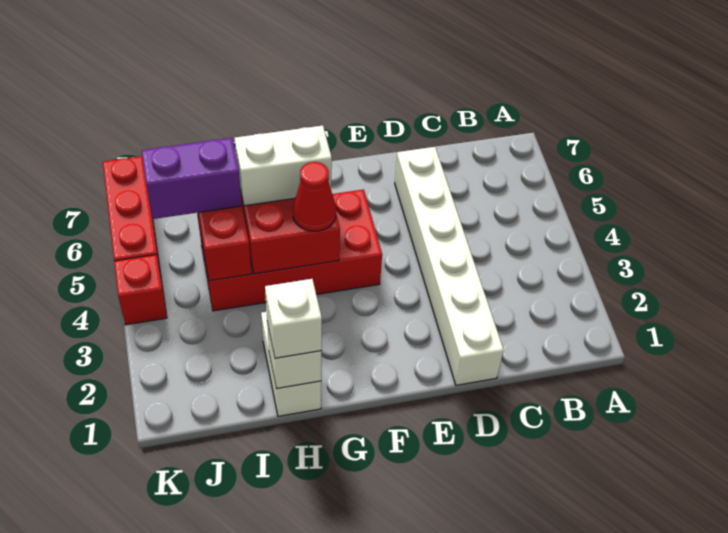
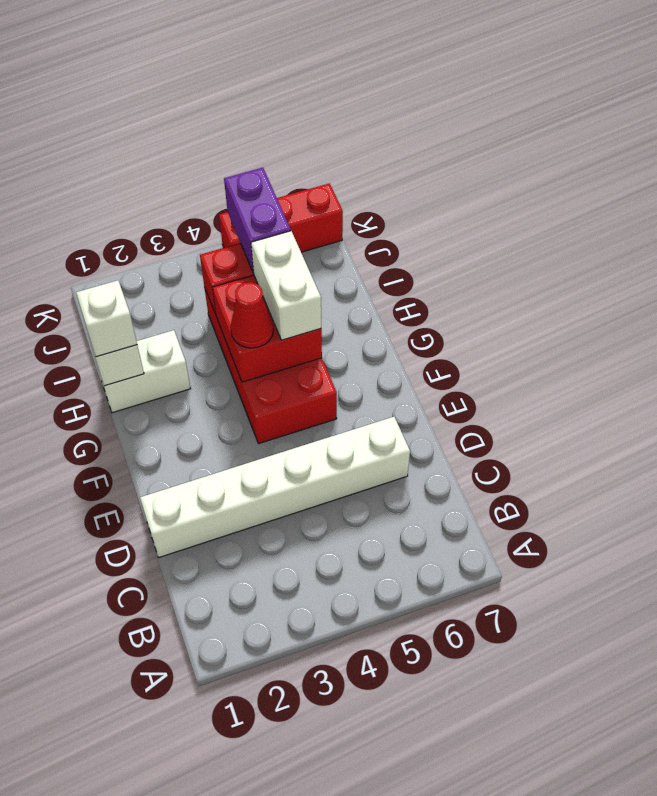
red 1x1 brick [114,255,167,325] -> none

